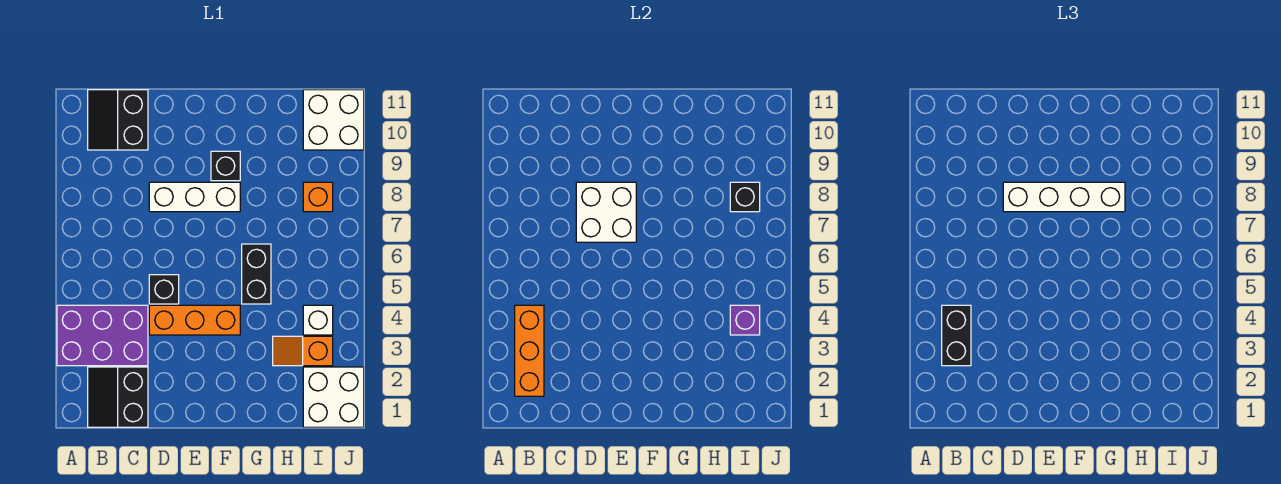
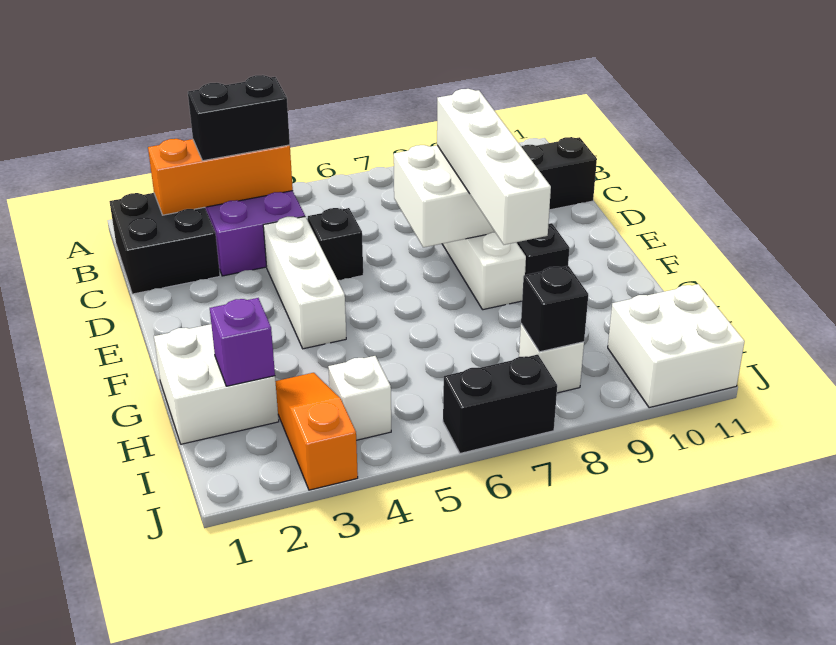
black 2x2 slope [88,367,148,427] -> black 2x2 brick [109,193,220,294]
orange 1x3 brick [149,305,240,335] -> white 1x3 brick [263,217,346,349]
black 1x2 brick [242,244,271,304] -> black 1x2 brick moved to [443,355,557,453]
orange 1x2 slope [273,336,333,366] -> orange 1x3 slope [275,373,358,490]
white 2x2 brick [303,367,364,427] -> white 2x2 brick moved to [154,324,279,444]
purple 1x1 brick [730,305,760,335] -> purple 1x1 brick moved to [210,298,275,386]
orange 1x1 brick [303,182,333,212] -> white 1x1 brick [519,324,584,393]

